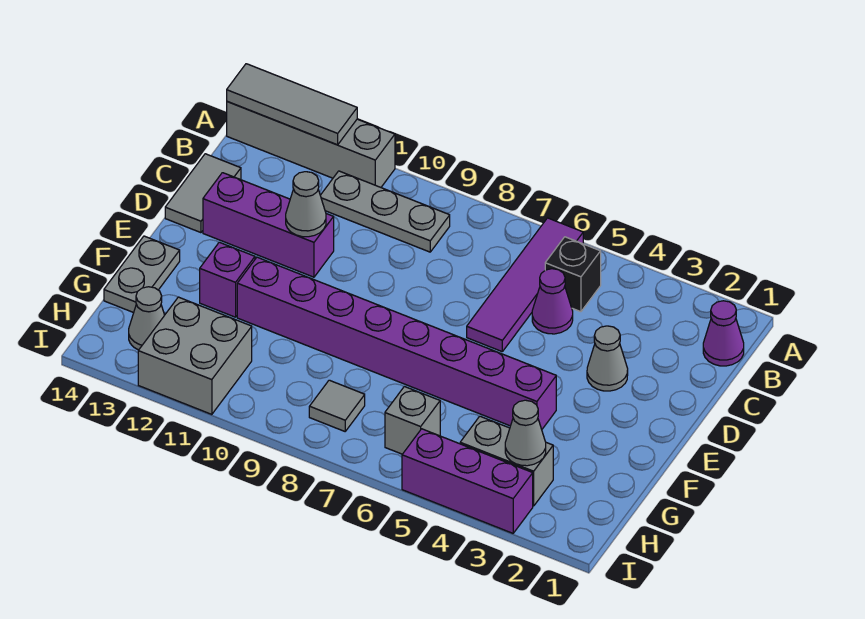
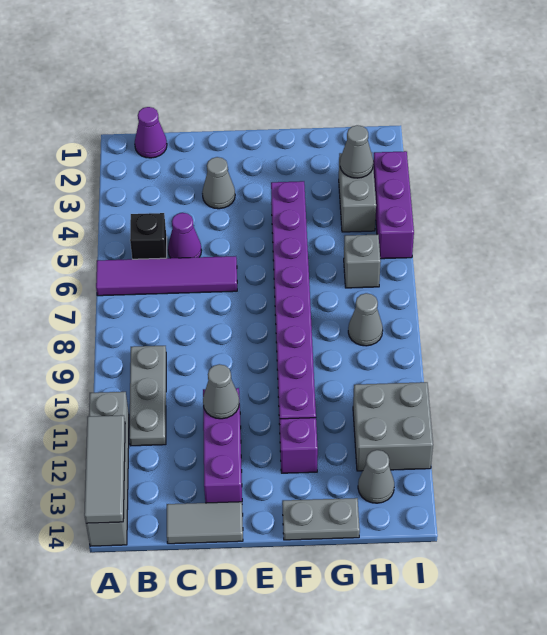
grey 1x1 tile [309,380,365,431] -> grey 1x1 cone [348,293,383,346]

